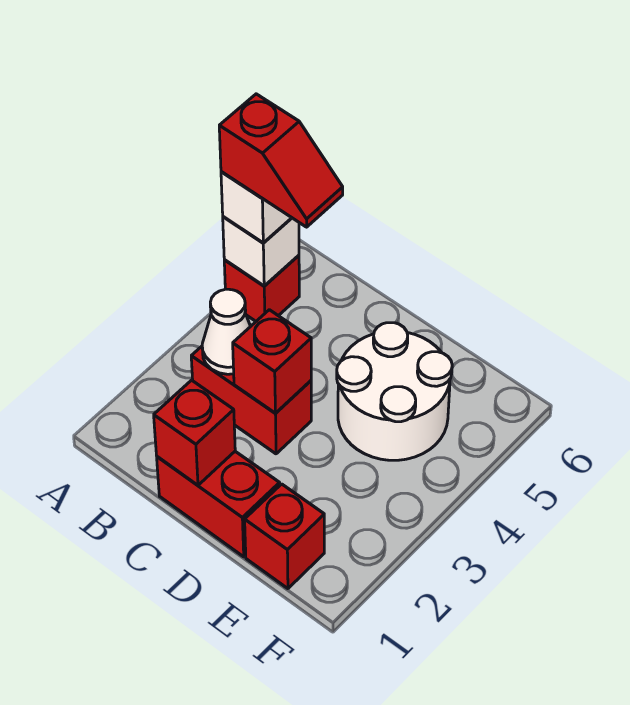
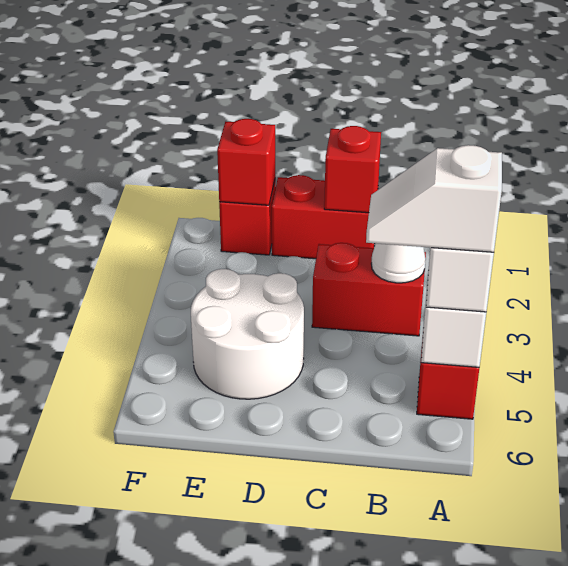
red 1x2 slope [219,94,343,227] -> white 1x2 slope [366,145,502,252]
red 1x1 brick [233,310,311,413] -> red 1x1 brick moved to [217,119,275,205]

